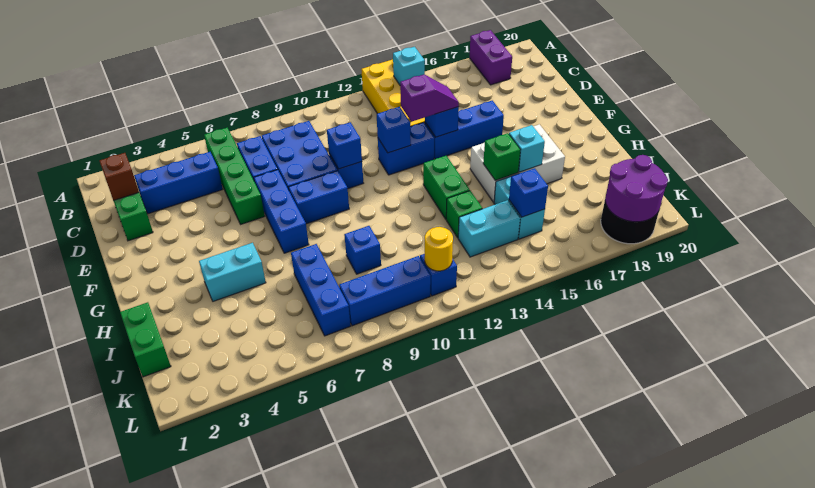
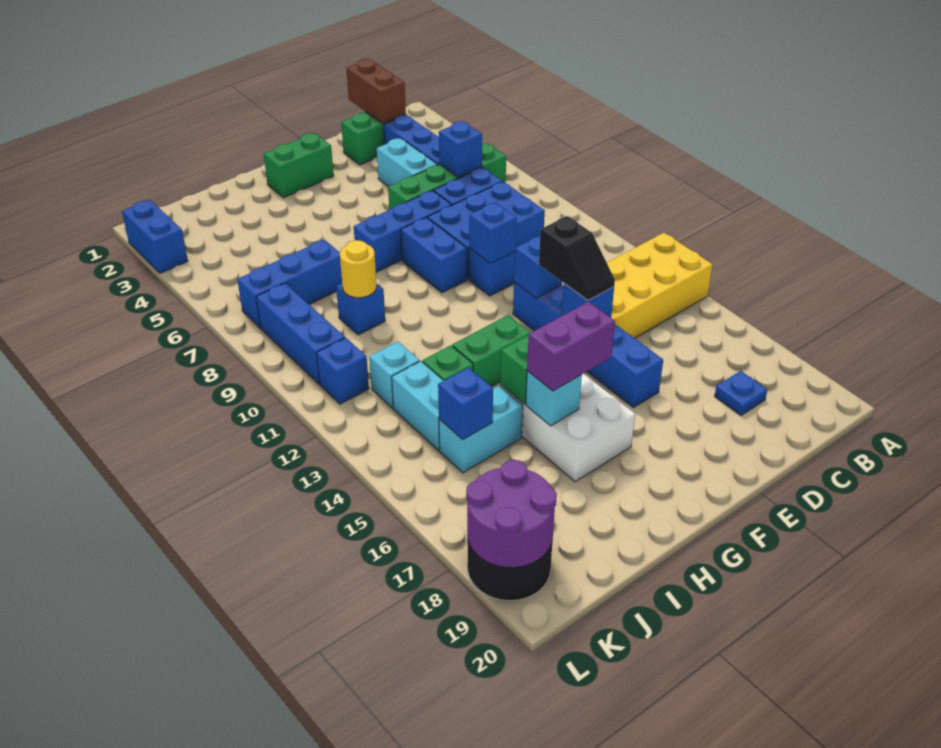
purple 1x2 brick [470,30,512,85] -> purple 1x2 brick moved to [527,302,615,391]
cyan 1x1 brick [393,47,425,85] -> cyan 1x1 brick moved to [369,342,420,408]
brown 1x1 brick [100,153,139,201] -> brown 1x2 brick [346,59,406,123]
none -> blue 1x1 brick [439,121,482,177]
none -> blue 1x1 plate [715,371,767,416]
purple 1x2 slope [400,74,459,122] -> black 1x2 slope [539,216,615,300]
cyan 1x2 brick [199,243,266,301] -> cyan 1x2 brick moved to [377,138,437,187]
green 1x2 brick [120,302,171,377] -> green 1x2 brick moved to [264,133,334,198]
yellow 1x1 round brick [425,227,453,271] -> yellow 1x1 round brick moved to [340,240,377,298]
none -> blue 1x2 brick [122,200,188,273]

